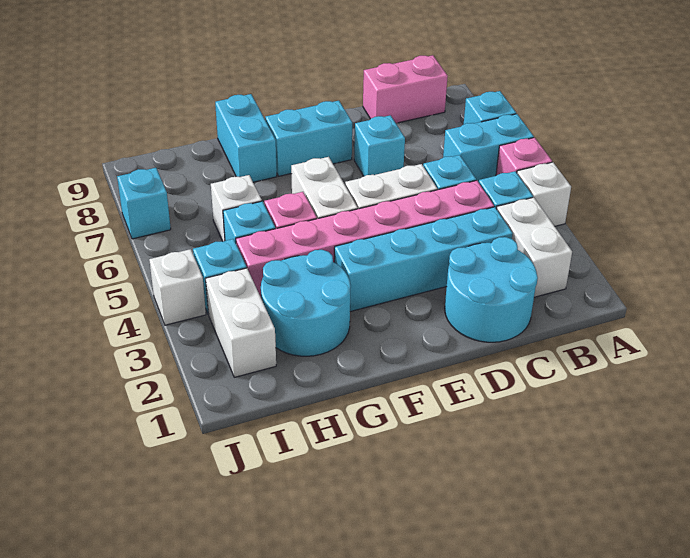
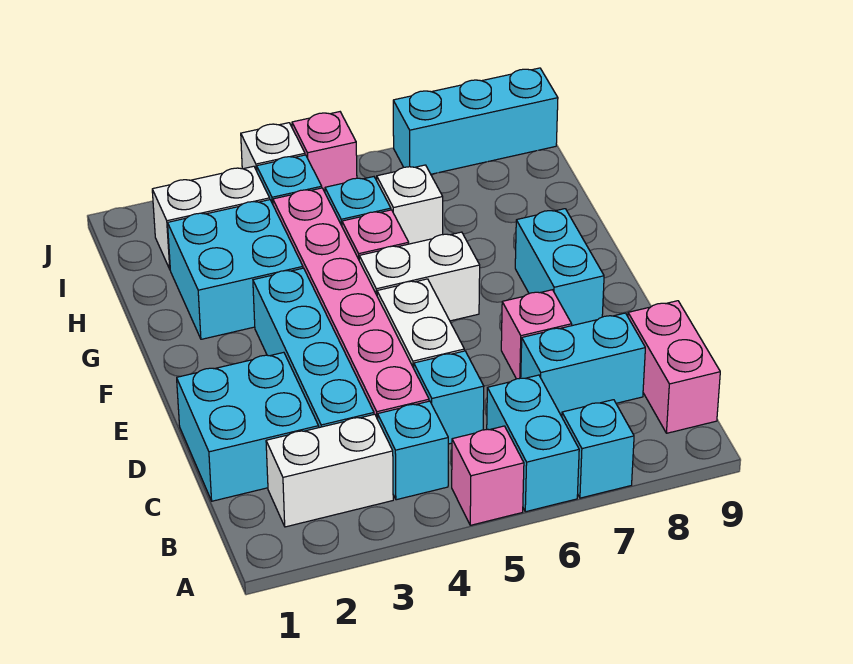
white 1x1 brick [517,162,571,226] -> none
cyan 2x2 round brick [445,237,538,342] -> cyan 2x2 brick [177,352,319,501]
cyan 1x1 brick [354,115,405,176] -> pink 1x1 brick [501,290,572,379]
cyan 2x2 round brick [261,250,351,356] -> cyan 2x2 brick [168,200,303,339]
cyan 1x2 brick [215,94,277,182] -> cyan 1x2 brick moved to [521,313,645,416]
none -> pink 1x1 brick [292,112,357,192]
cyan 1x1 brick [117,168,171,239] -> cyan 1x3 brick [393,68,558,174]

